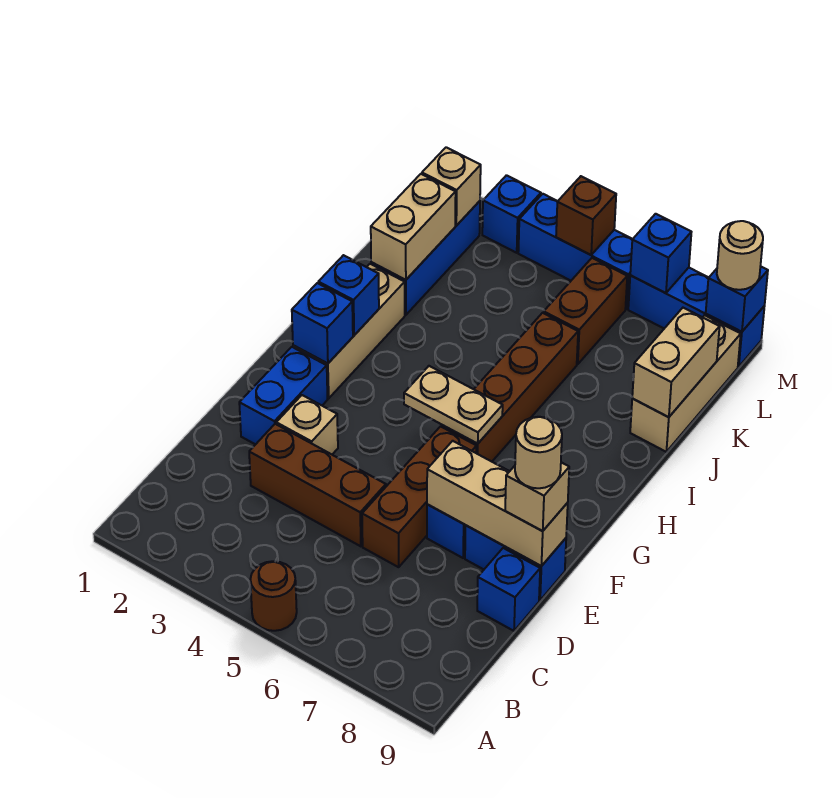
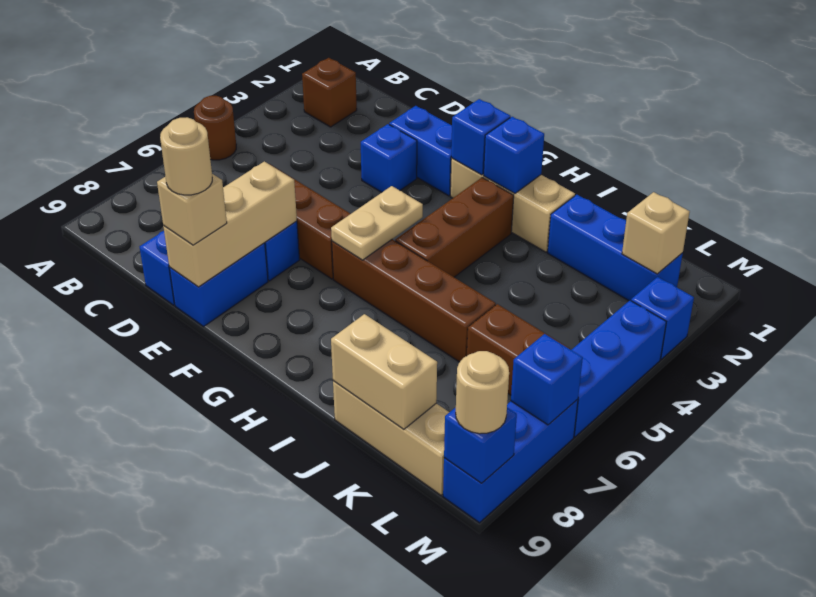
brown 1x3 brick [249,424,386,546] -> brown 1x3 brick moved to [395,177,514,277]
tan 1x1 brick [276,395,338,454] -> blue 1x1 brick [361,124,417,192]
tan 1x2 brick [371,174,456,280] -> none
brown 1x1 brick [556,176,616,255] -> brown 1x1 brick moved to [302,58,357,127]

